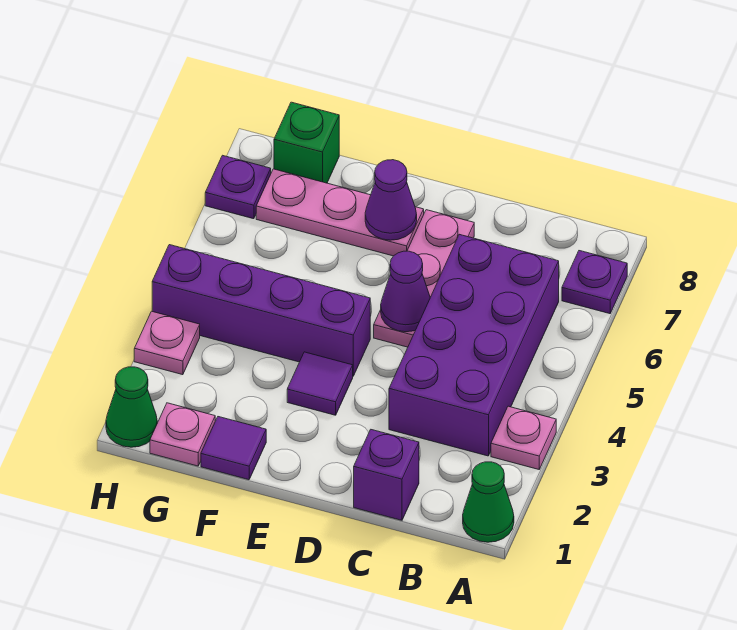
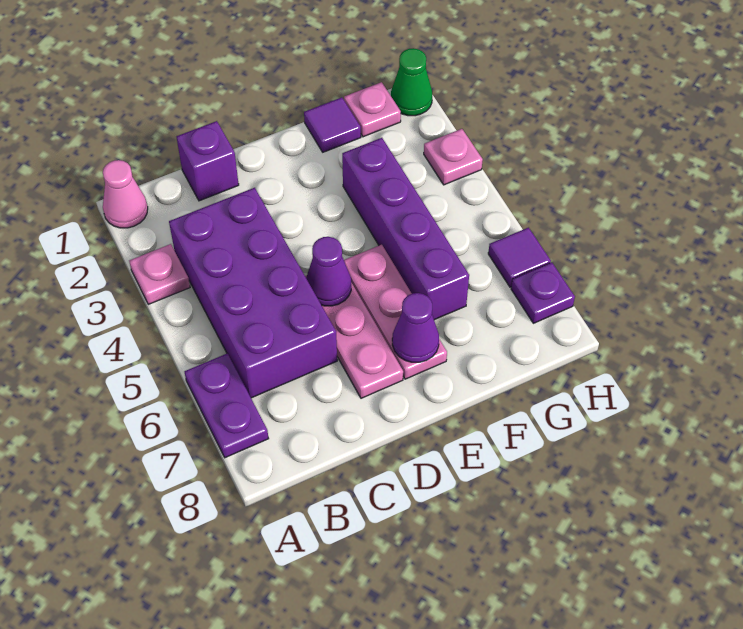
green 1x1 cone [463,462,514,542] -> pink 1x1 cone [103,160,148,228]
purple 1x1 plate [562,251,627,314] -> purple 1x2 plate [184,353,269,458]
purple 1x1 tile [287,352,353,415] -> purple 1x1 tile moved to [488,228,551,287]
purple 1x4 brick [152,245,370,376] -> purple 1x4 brick turned to [342,138,469,320]
pink 1x3 plate [256,169,424,256] -> pink 1x3 plate turned to [344,245,447,379]
green 1x1 brick [274,102,339,183] -> none

